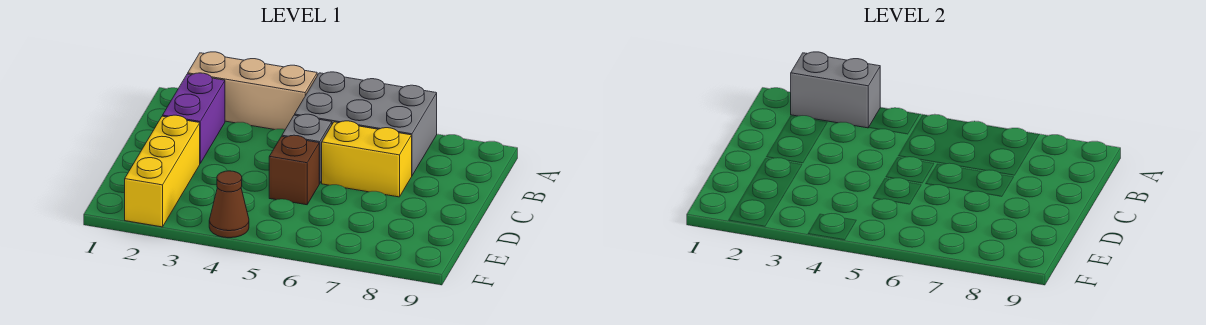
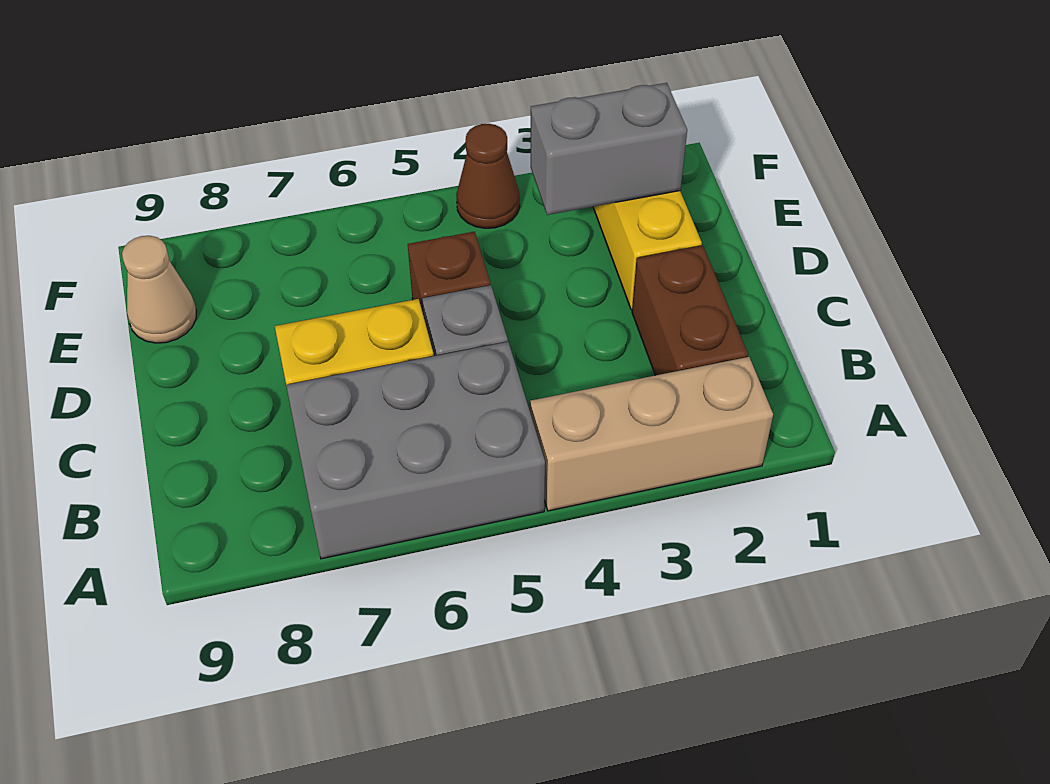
grey 1x2 brick [791,52,880,128] -> grey 1x2 brick moved to [531,83,687,215]
purple 1x2 brick [163,73,225,163] -> brown 1x2 brick [632,245,748,375]
none -> tan 1x1 cone [122,236,196,343]

